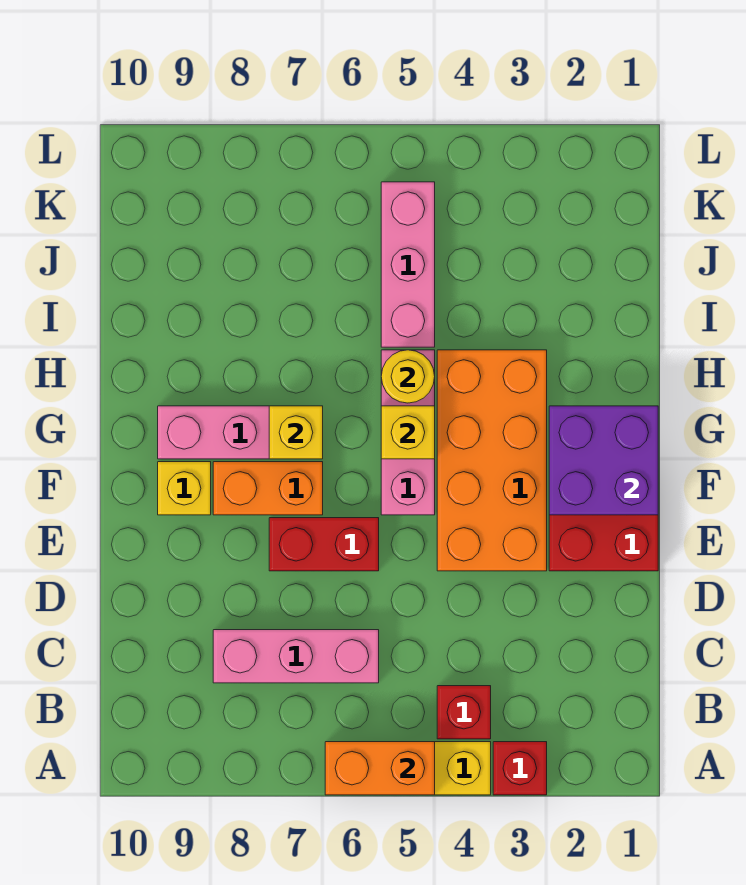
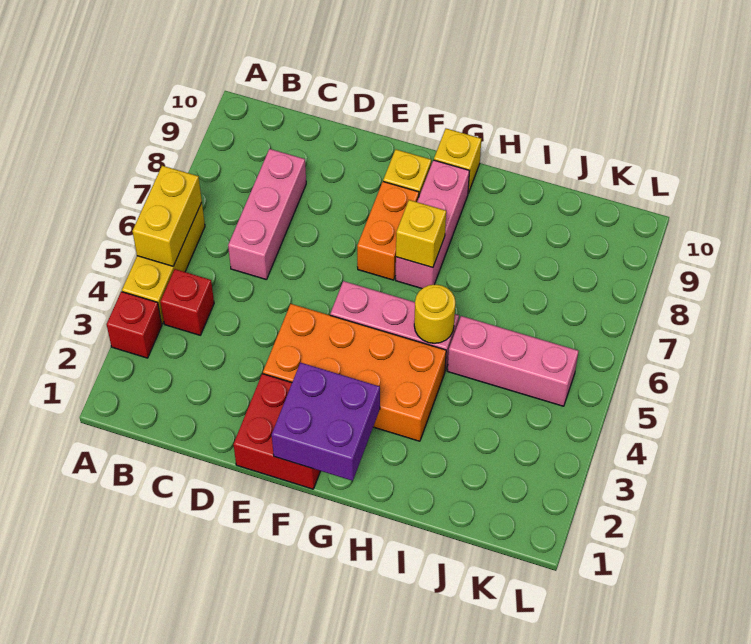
orange 1x2 brick [325,742,435,795] -> yellow 1x2 brick [132,166,202,266]
red 1x2 brick [269,518,379,571] -> none
yellow 1x1 brick [381,406,435,459] -> yellow 1x1 brick moved to [434,129,481,193]

